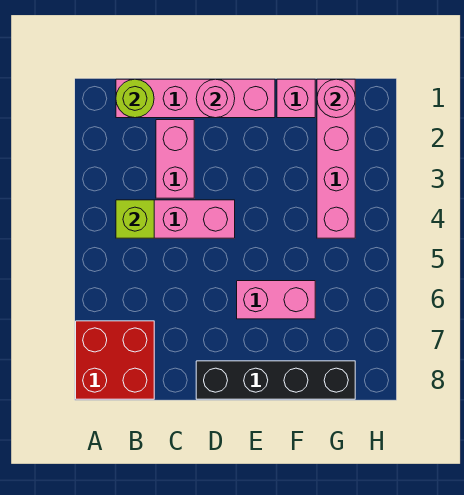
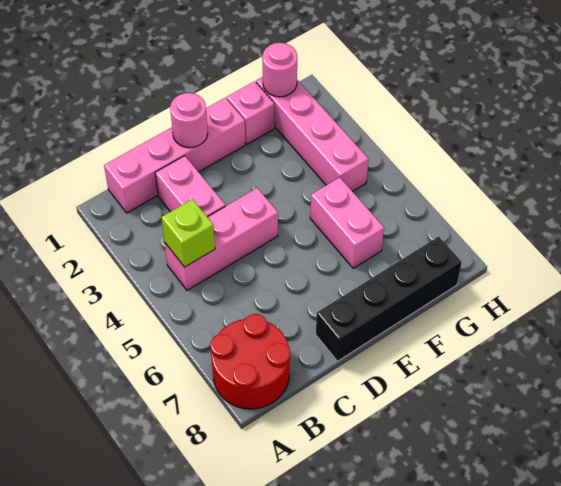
red 2x2 brick [76,321,154,399] -> red 2x2 round brick [210,314,290,409]
lime 1x1 round brick [116,79,154,118] -> none
pink 1x2 brick [237,281,315,319] -> pink 1x2 brick turned to [310,178,384,268]

